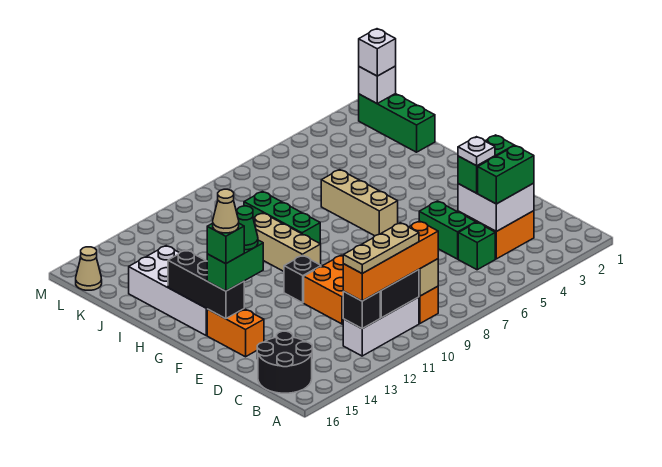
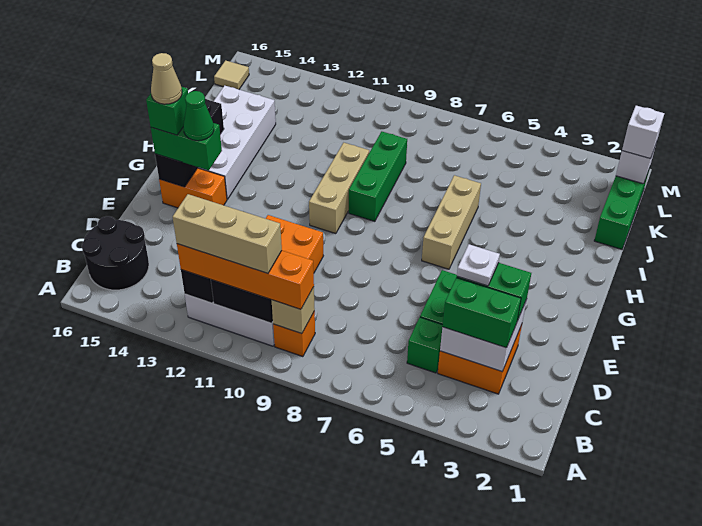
tan 1x3 plate [343,223,419,273] -> tan 1x3 brick [173,194,282,273]
orange 1x2 brick [207,309,264,357] -> orange 1x2 brick turned to [159,168,227,208]
black 1x1 brick [284,255,321,303] -> none
tan 1x1 cone [76,247,102,290] -> tan 1x1 tile [214,60,249,89]

